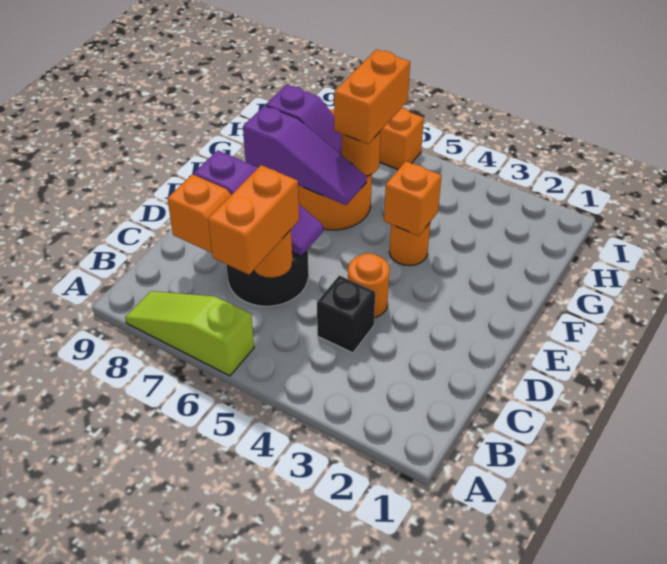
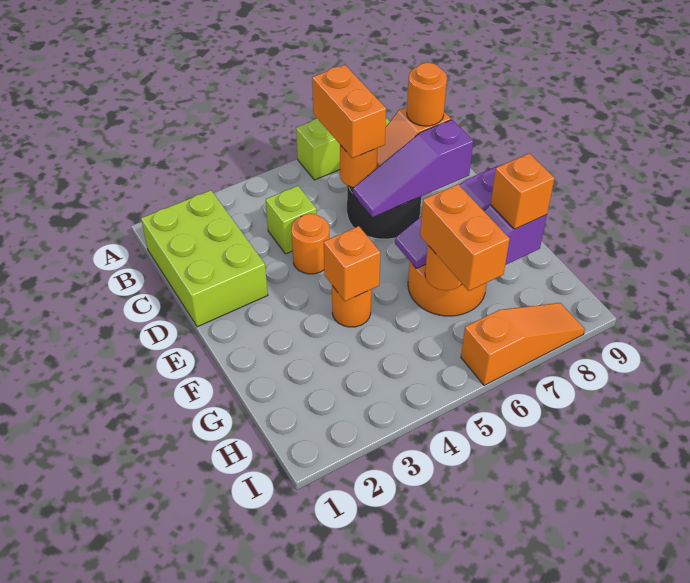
none -> lime 2x3 brick [141,190,268,327]
black 1x1 brick [317,276,375,353] -> lime 1x1 brick [266,186,317,254]
none -> orange 1x1 round brick [407,63,447,126]
none -> orange 1x1 brick [491,153,555,229]

